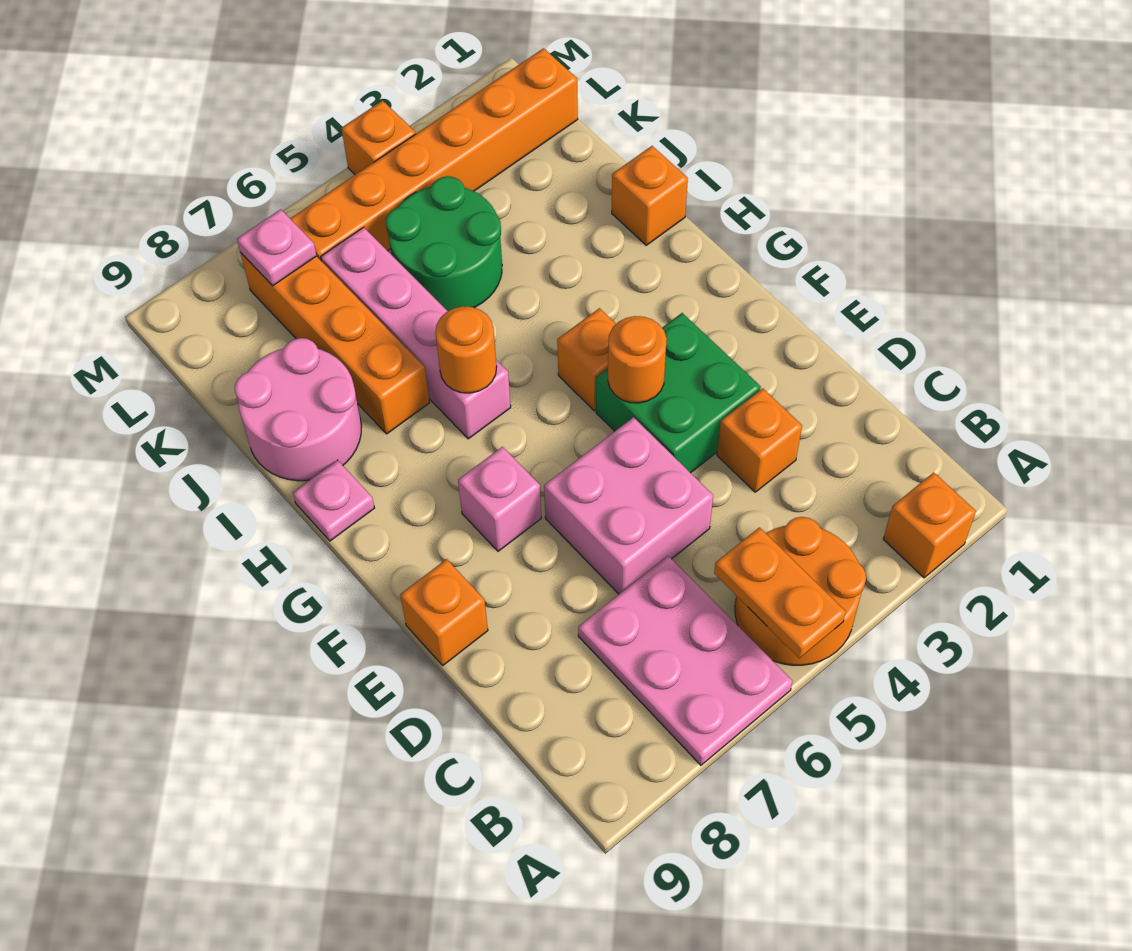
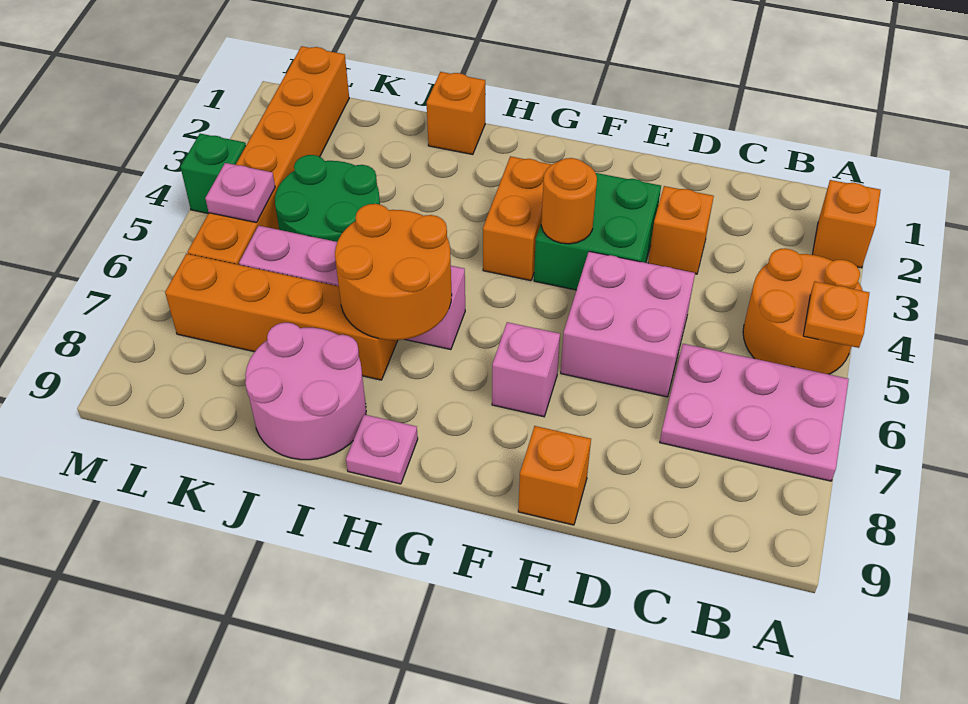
orange 1x2 plate [714,527,846,658] -> orange 1x1 plate [803,281,869,348]
orange 1x1 brick [557,308,616,411] -> orange 1x2 brick [483,156,552,281]
orange 1x1 round brick [435,306,497,393] -> orange 2x2 round brick [335,204,452,340]
pink 1x1 plate [237,209,317,286] -> pink 1x1 plate moved to [205,163,275,223]
orange 1x1 brick [341,101,416,175] -> green 1x1 brick [180,134,246,214]

